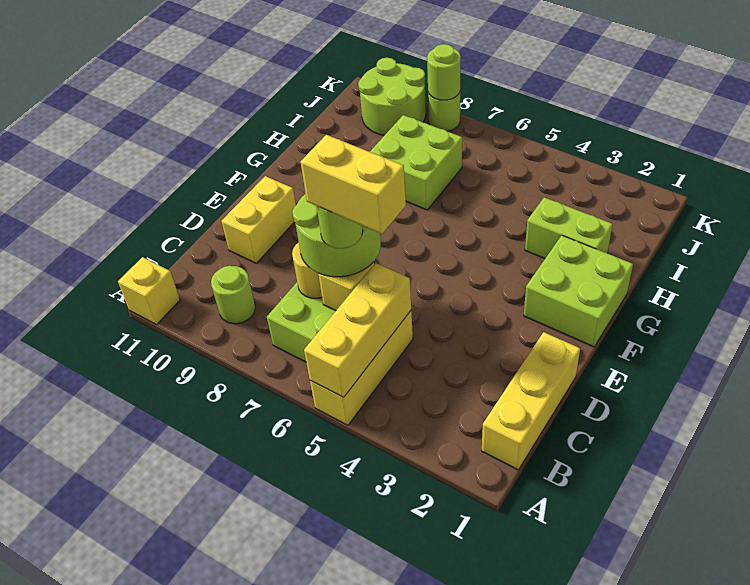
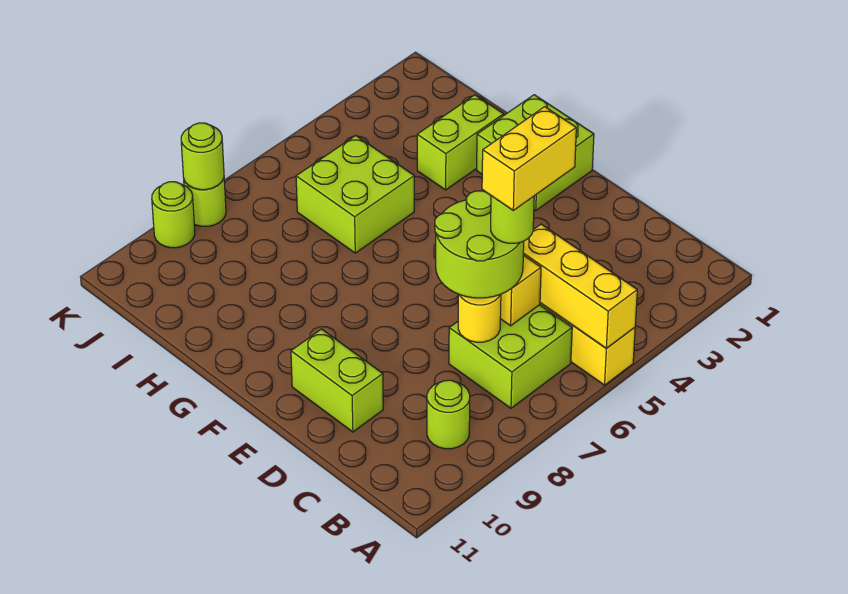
yellow 1x1 brick [118,257,180,325] -> none
yellow 1x3 brick [482,332,580,470] -> none
yellow 1x2 brick [221,176,296,263] -> lime 1x2 brick [291,329,383,432]
lime 2x2 brick [370,115,462,210] -> lime 2x2 brick moved to [296,136,414,253]
lime 2x2 round brick [358,58,426,135] -> lime 1x1 round brick [152,182,195,248]

